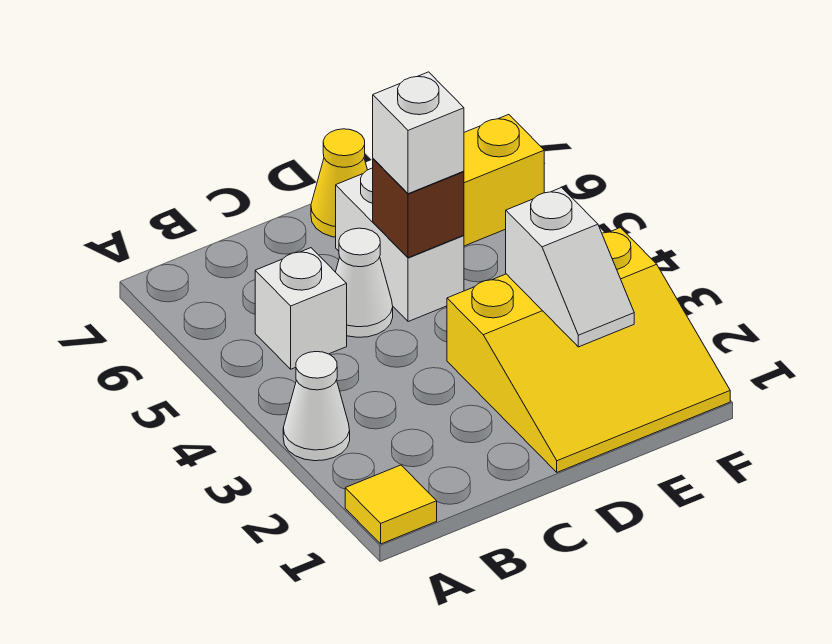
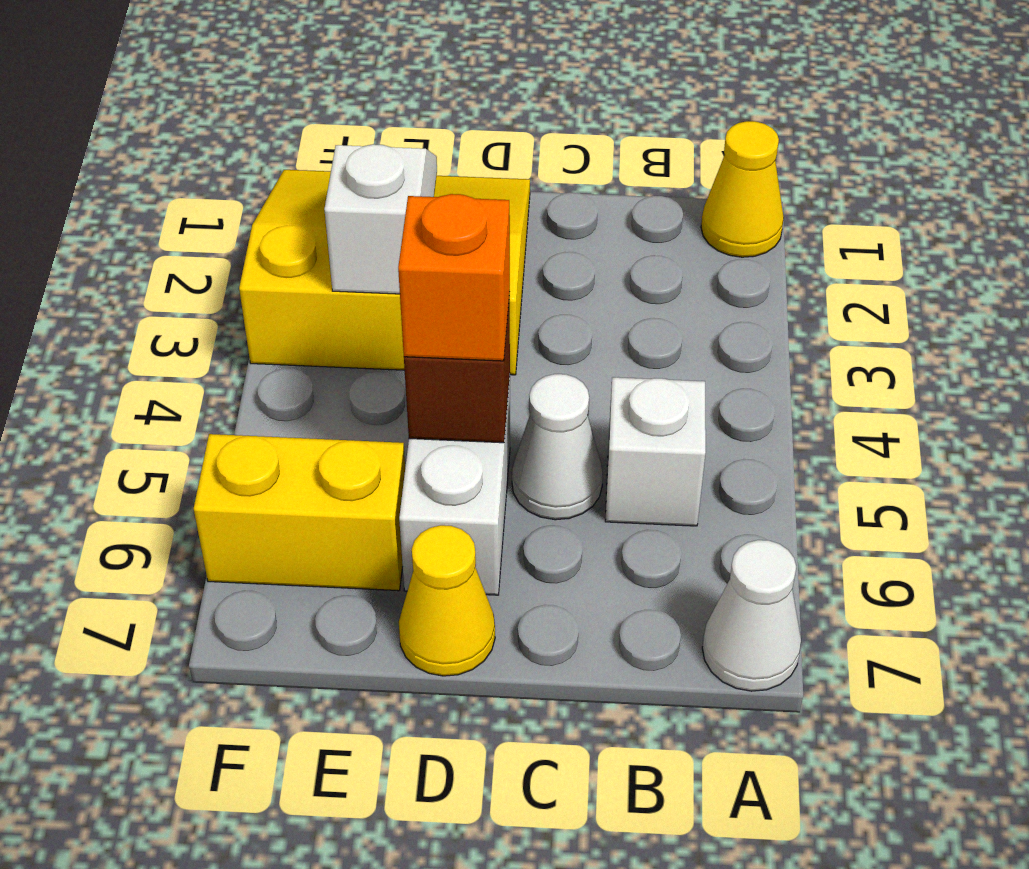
yellow 1x1 tile [345,465,437,544] -> yellow 1x1 cone [701,121,784,257]
white 1x1 cone [283,352,350,461] -> white 1x1 cone moved to [702,540,801,691]
white 1x1 brick [373,72,464,194] -> orange 1x1 brick [398,194,510,361]

